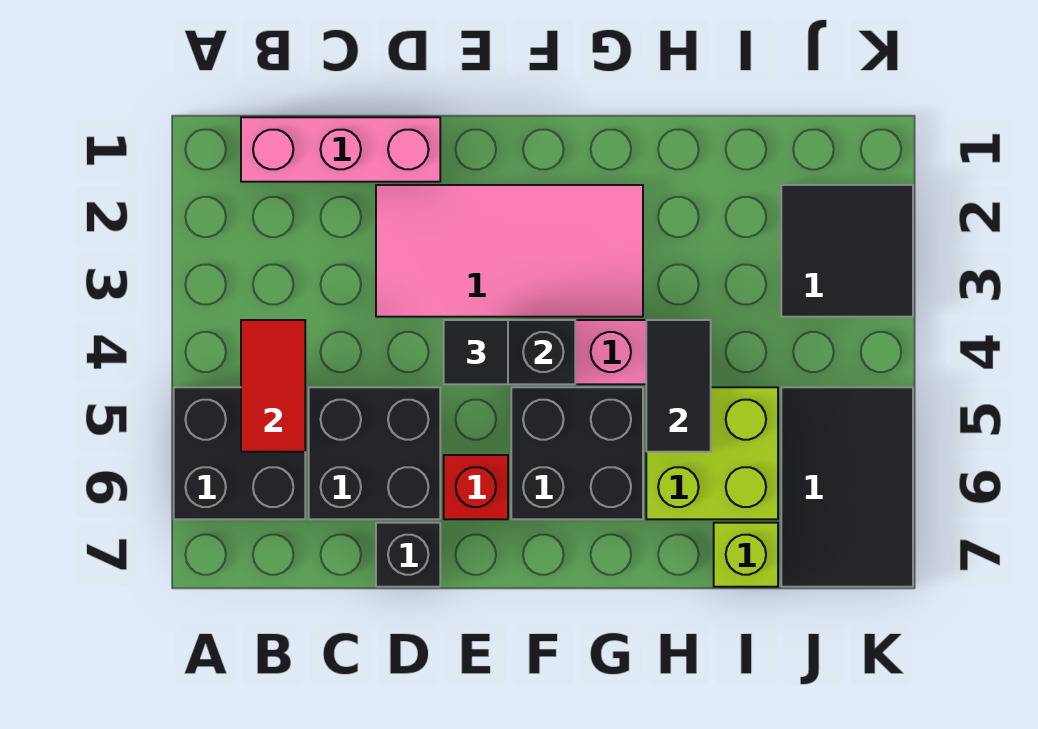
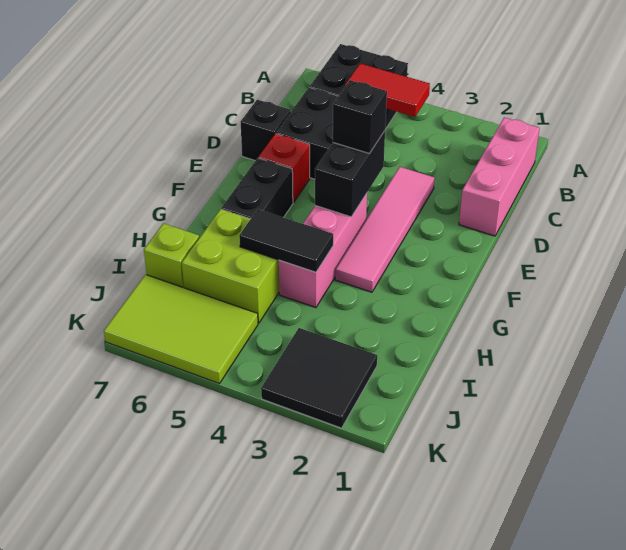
pink 2x4 tile [376,185,643,317] -> pink 1x4 tile [335,167,435,292]
black 1x1 tile [444,320,508,384] -> black 1x1 brick [333,80,387,154]
black 2x2 brick [511,387,643,519] -> black 1x2 brick [221,158,293,219]
black 2x3 tile [781,387,913,587] -> lime 2x3 tile [104,275,258,384]

